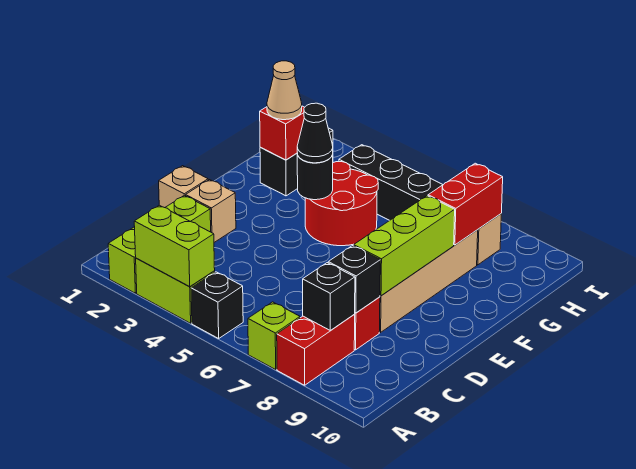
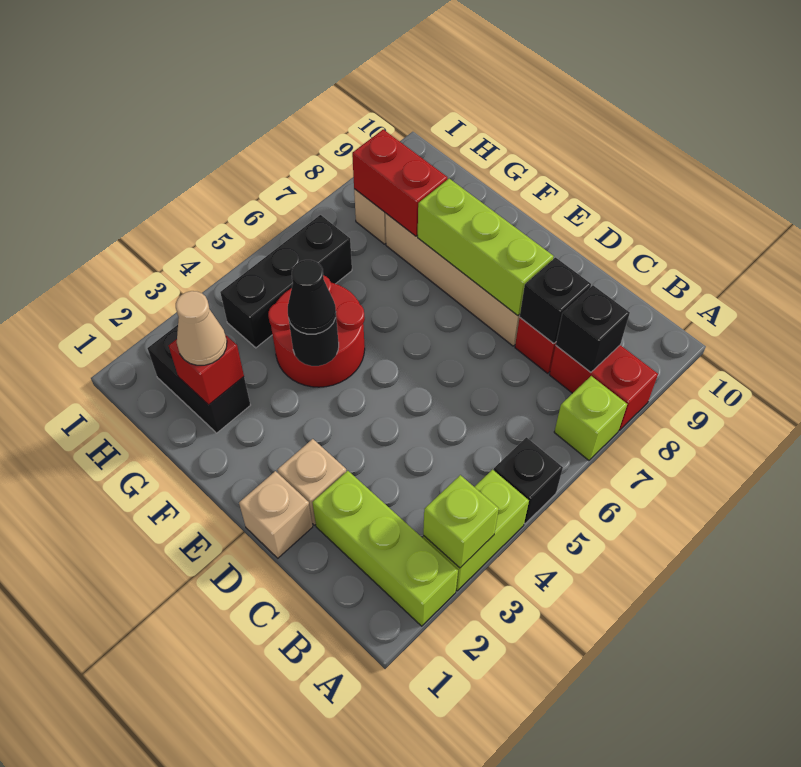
lime 1x2 brick [134,205,215,287] -> lime 1x1 brick [423,475,499,568]

